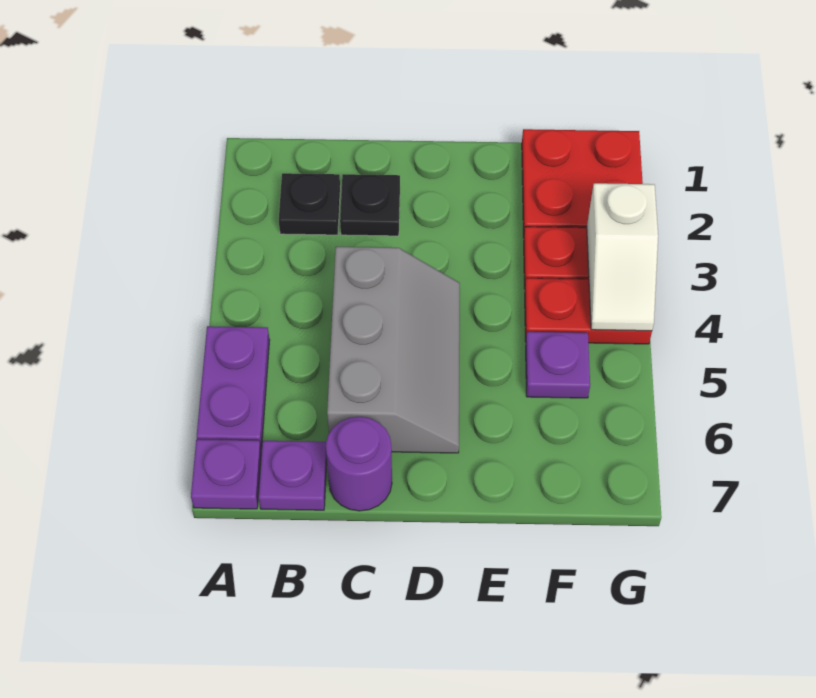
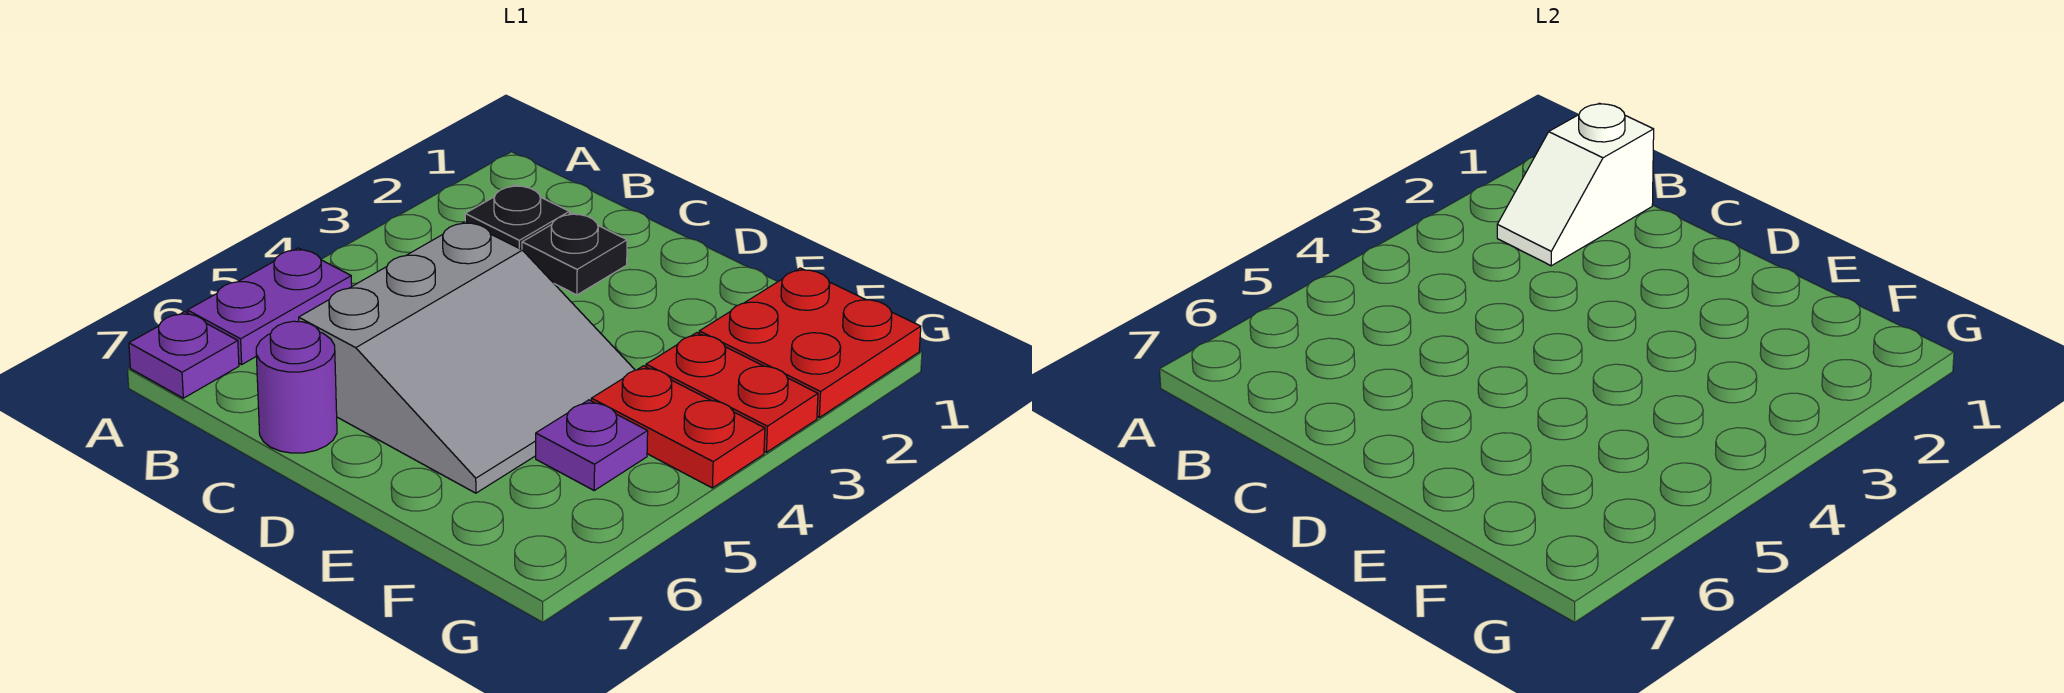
purple 1x1 plate [259,441,327,510] -> none
grey 2x3 slope [327,247,460,453] -> grey 3x3 slope [299,221,635,493]
white 1x2 slope [587,183,658,331] -> white 1x2 slope moved to [1497,103,1654,266]

